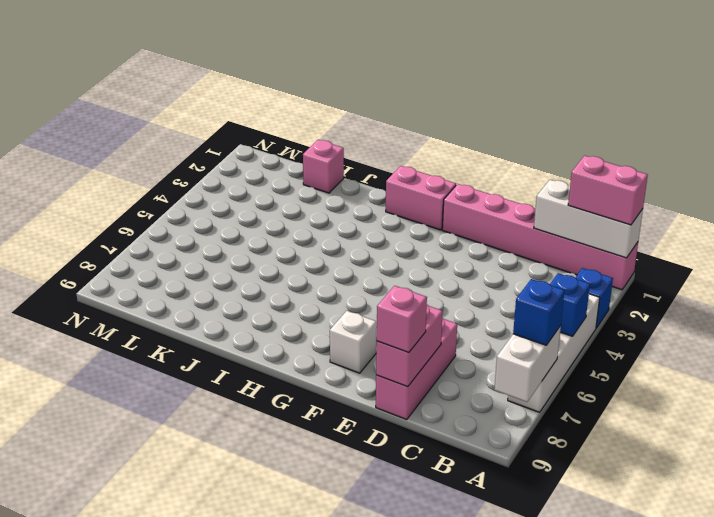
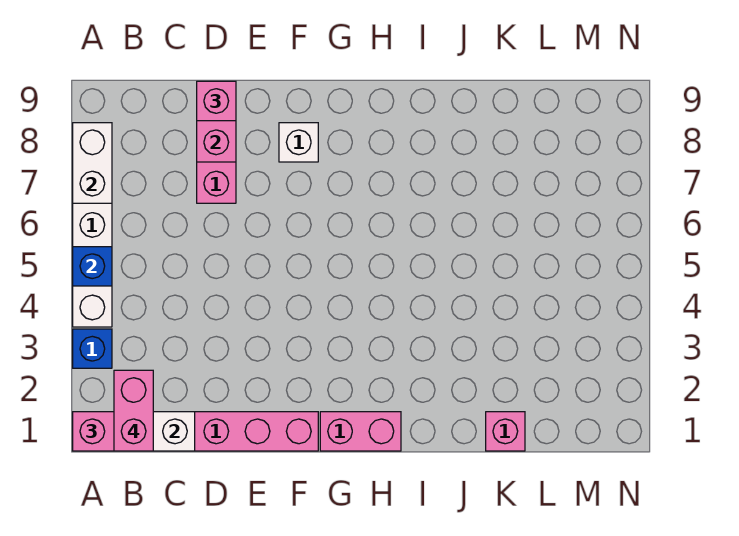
blue 1x1 brick [513,279,565,345] -> none
none -> pink 1x2 brick [114,370,153,451]

